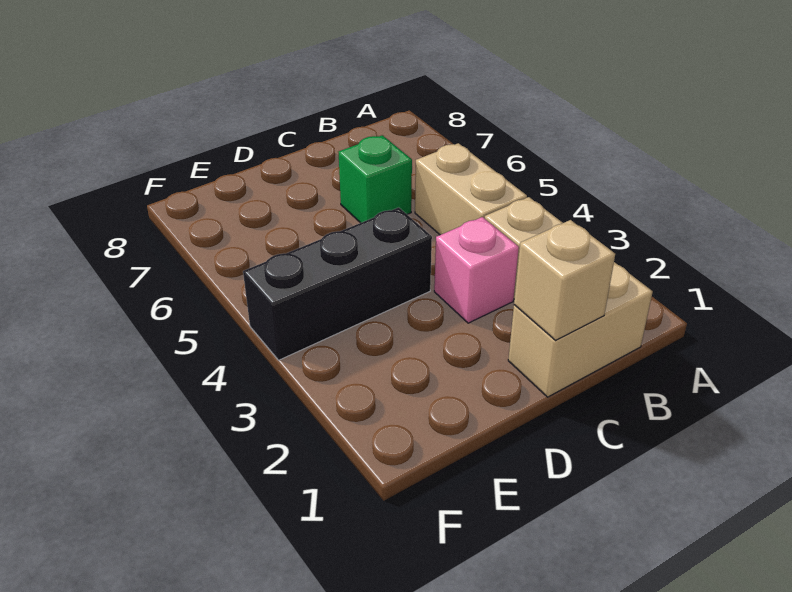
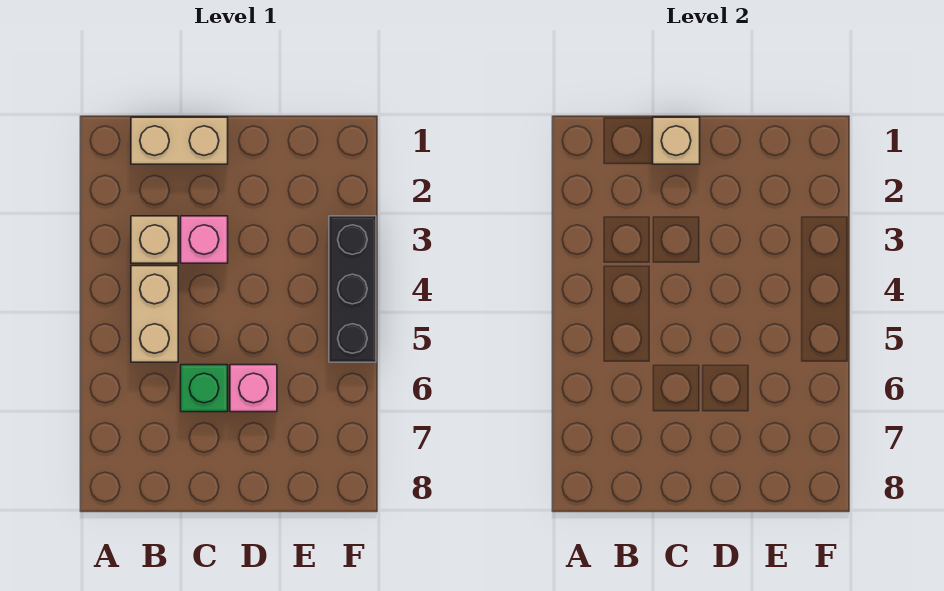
black 1x3 brick [243,207,432,360] -> black 1x3 brick turned to [329,216,376,362]
none -> pink 1x1 brick [230,365,277,412]

